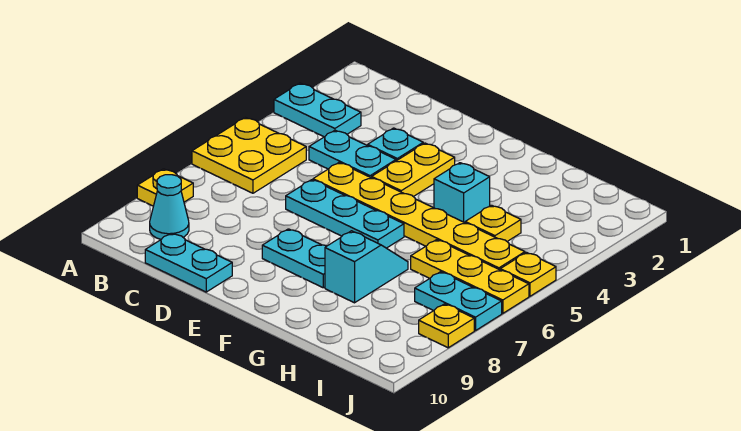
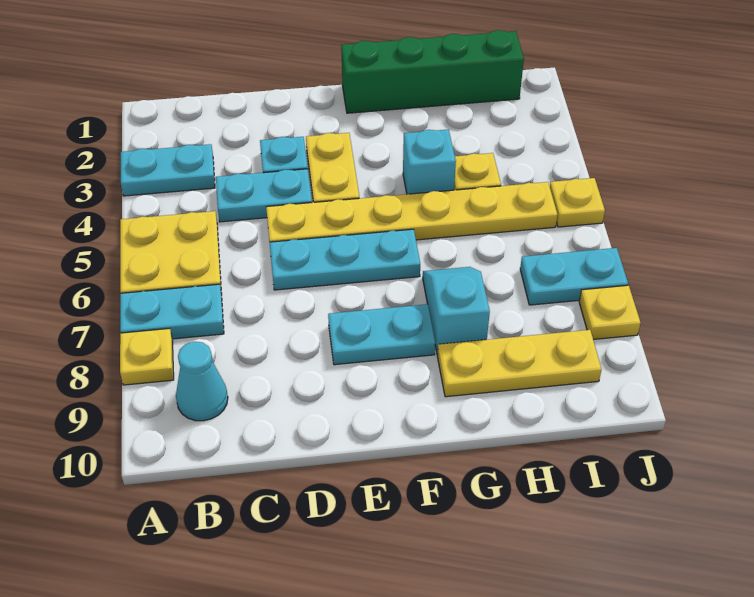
cyan 1x2 plate [145,233,232,292] -> cyan 1x2 plate moved to [120,284,224,339]
none -> green 1x4 brick [341,30,524,113]
yellow 1x3 plate [411,240,529,313] -> yellow 1x3 plate moved to [437,330,602,397]

